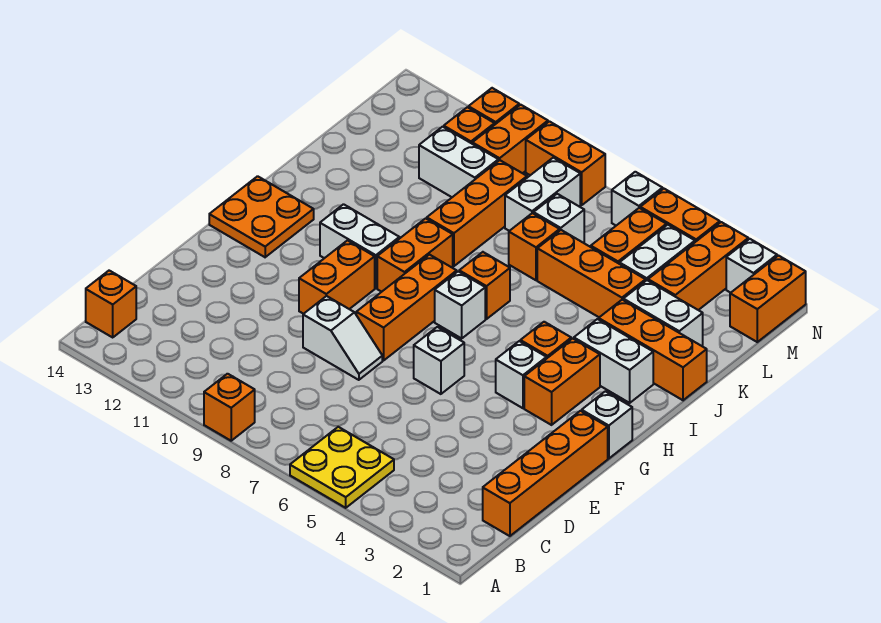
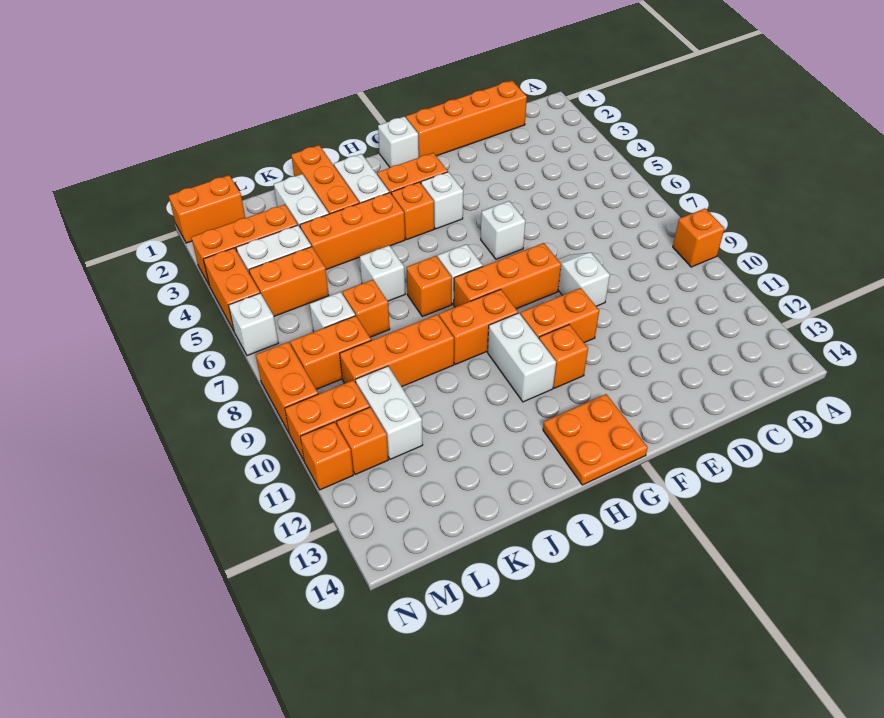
yellow 2x2 plate [290,427,394,508] -> none
orange 1x1 brick [86,271,136,337] -> orange 1x1 brick moved to [539,325,588,388]
orange 1x3 brick [537,230,646,317] -> orange 1x3 brick turned to [300,193,405,270]
white 1x2 brick [505,158,580,231] -> orange 1x2 brick [290,316,371,390]
white 1x1 brick [726,239,777,293] -> white 1x1 brick moved to [360,246,405,301]

